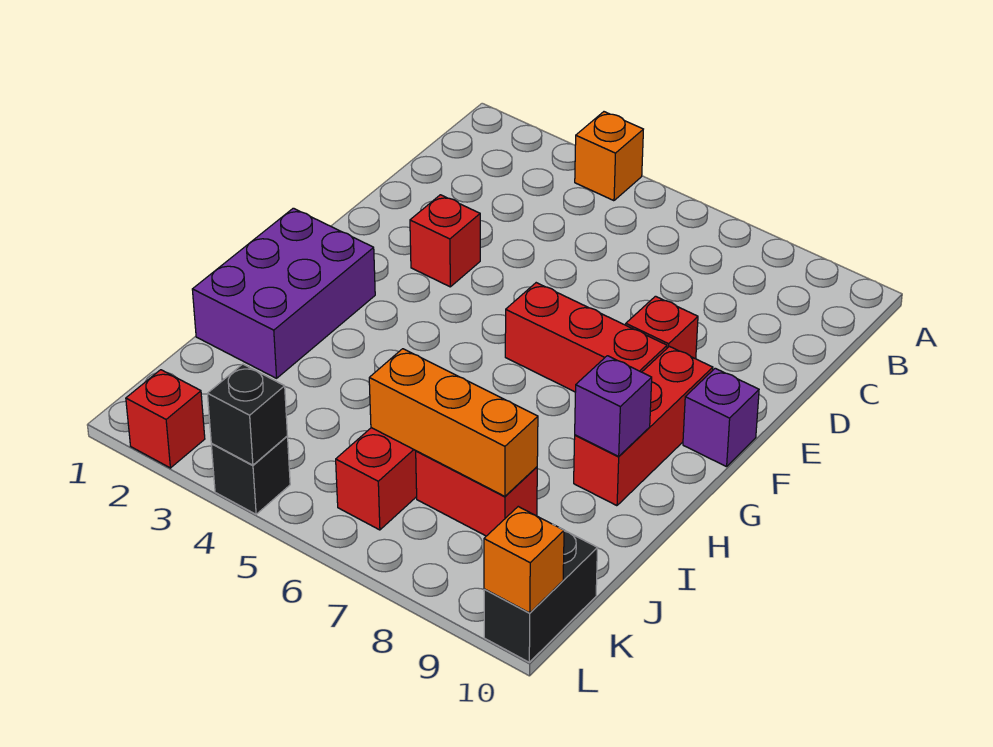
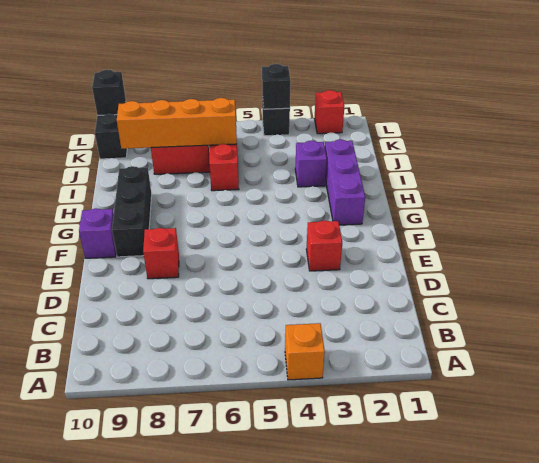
red 1x3 brick [505,283,667,392] -> none
red 1x3 brick [574,346,713,506] -> black 1x3 brick [112,166,152,257]
purple 2x3 brick [192,208,375,378] -> purple 1x3 brick [325,139,365,225]
purple 1x1 brick [575,356,652,456] -> purple 1x1 brick moved to [295,140,327,187]
orange 1x3 brick [369,349,538,496] -> orange 1x4 brick [117,98,237,149]
orange 1x1 brick [484,507,564,613] -> black 1x1 brick [92,70,126,115]

